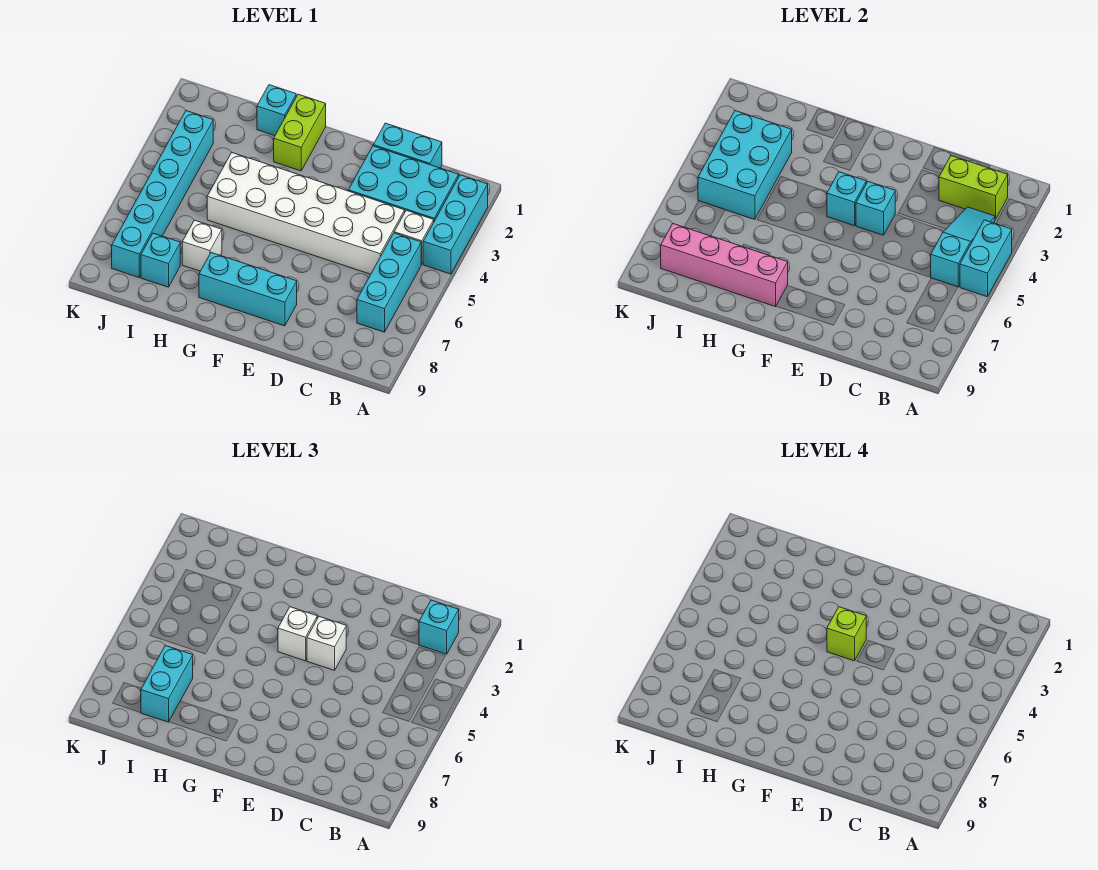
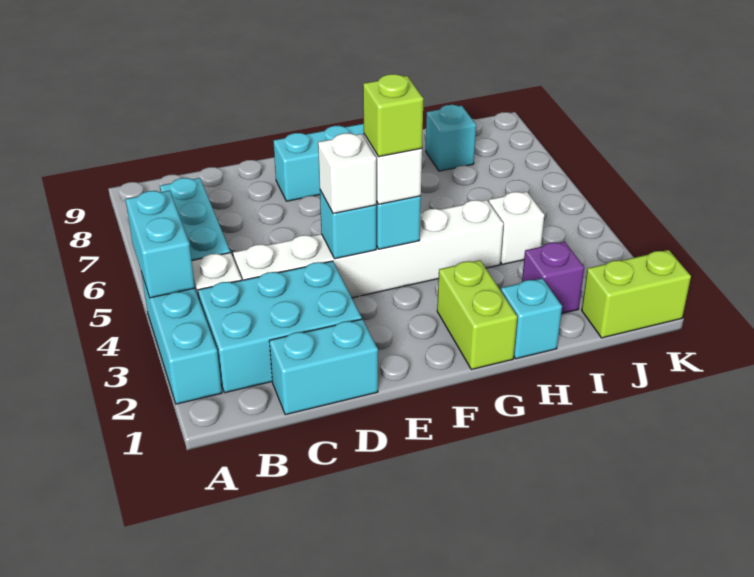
lime 1x2 brick [939,156,1008,219] -> lime 1x2 brick moved to [582,250,691,338]
cyan 1x1 brick [419,600,459,654] -> none
cyan 1x3 slope [931,207,995,287] -> none
white 2x6 brick [207,152,405,274] -> white 1x6 brick [233,200,504,298]
pink 1x4 brick [661,224,788,307] -> none
white 1x1 brick [182,220,222,271] -> white 1x1 brick moved to [489,192,544,265]
none -> purple 1x1 brick [522,242,584,314]
cyan 2x3 brick [698,111,792,219] -> none
cyan 1x2 brick [141,646,193,722] -> none
cyan 1x6 brick [112,111,213,277] -> none

